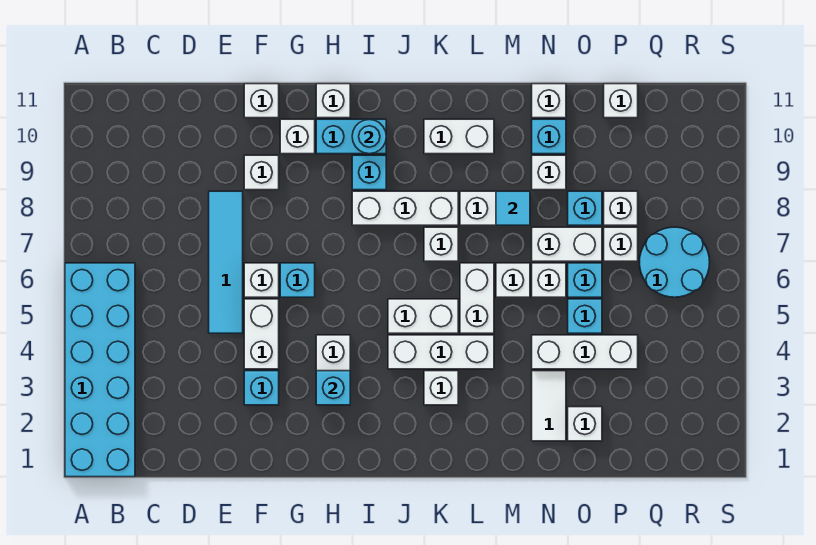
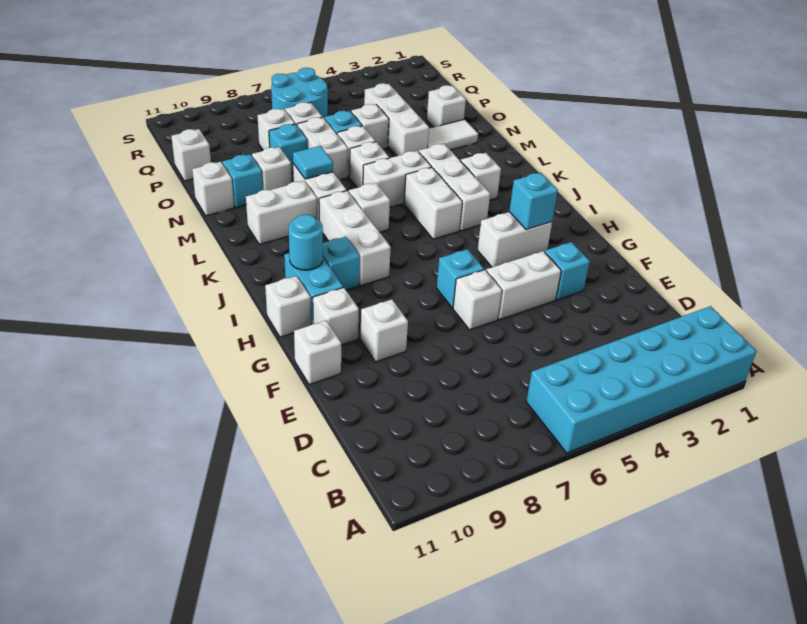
cyan 1x4 tile [209,191,243,333] -> none
white 1x2 brick [424,119,494,154] -> white 1x2 brick turned to [246,181,317,244]
cyan 1x1 brick [568,299,602,333] -> white 1x1 brick [351,104,389,149]

